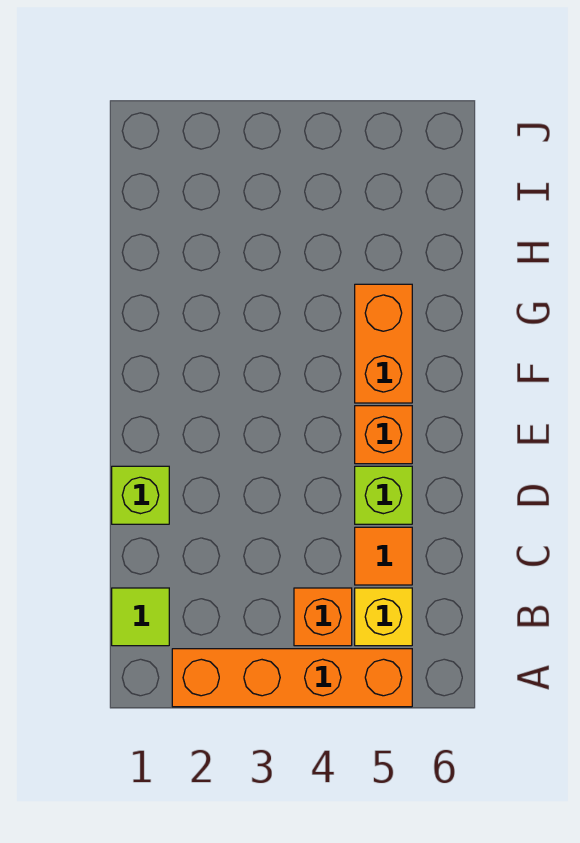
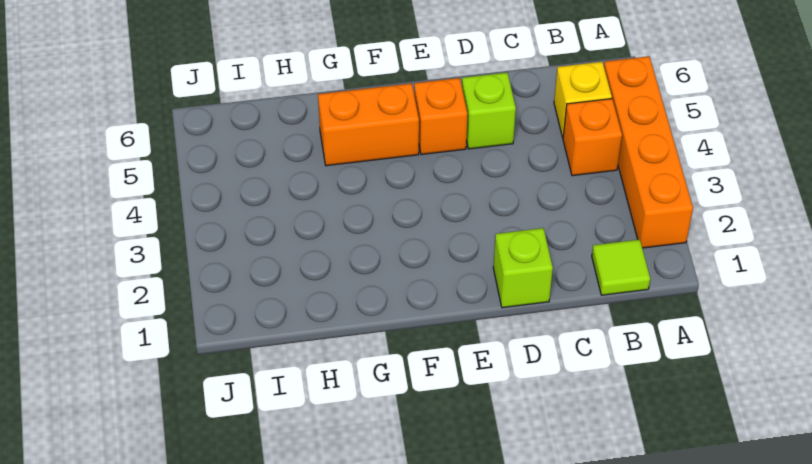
orange 1x1 tile [355,527,412,585] -> none

